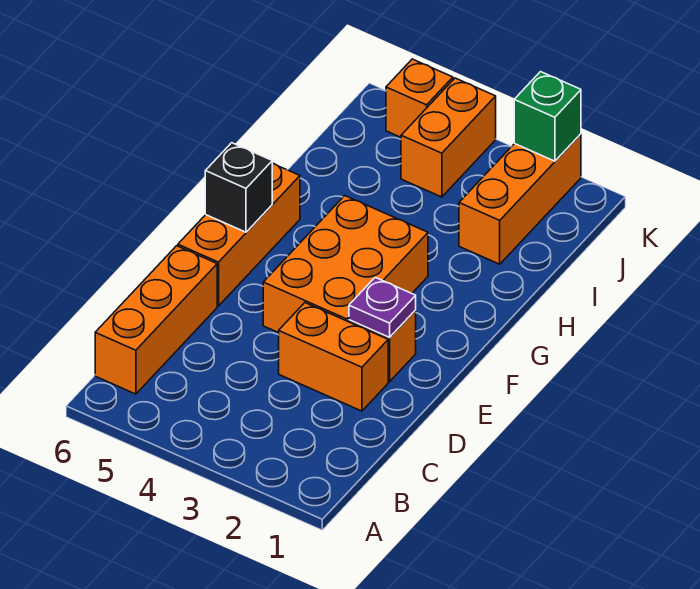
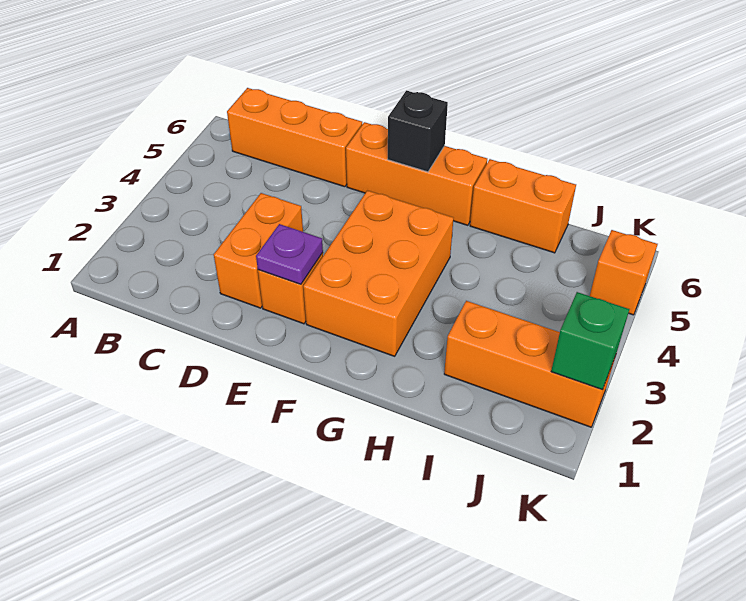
orange 2x3 brick [263,196,428,333] -> orange 2x3 brick turned to [303,190,453,356]
orange 1x2 brick [401,78,496,197] -> orange 1x2 brick moved to [470,159,576,253]

